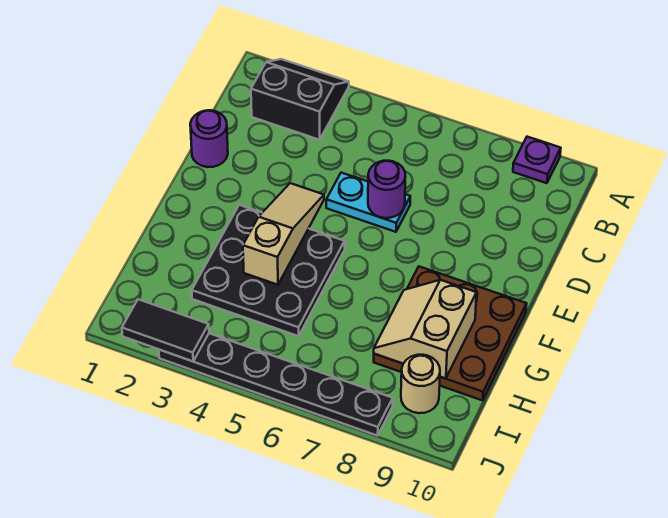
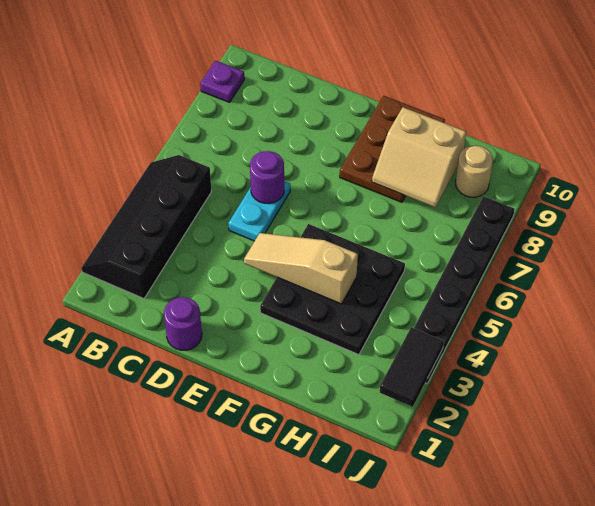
black 2x2 slope [251,59,349,140] -> black 2x4 slope [81,155,212,299]
brown 3x3 plate [374,267,527,400] -> brown 2x3 plate [340,96,445,202]

